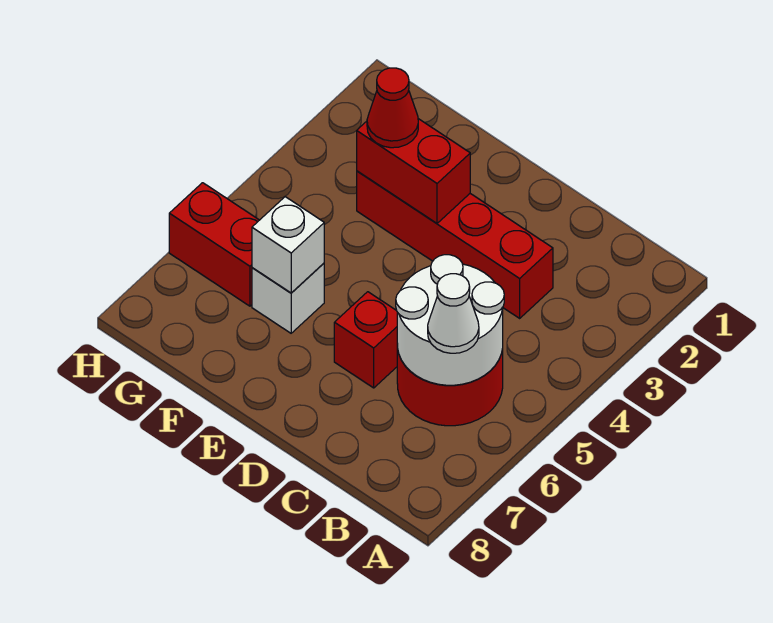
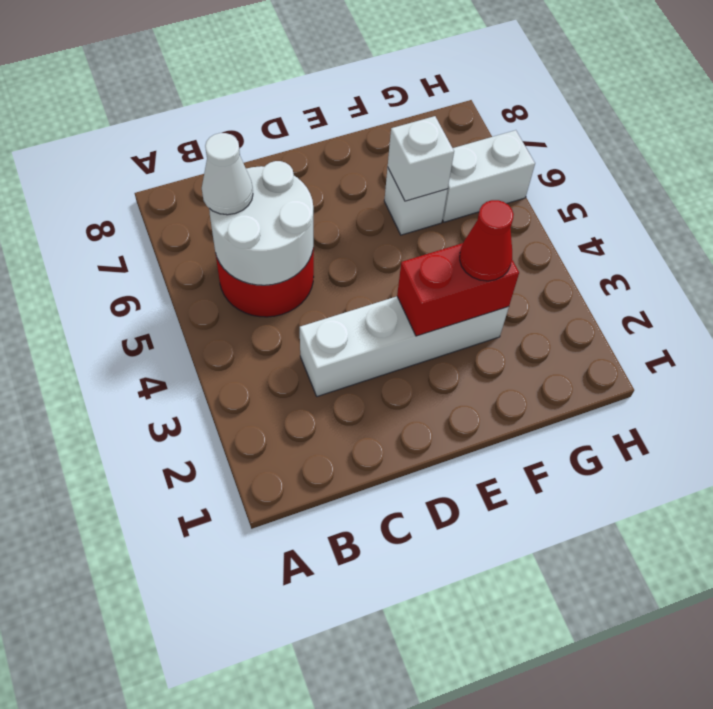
red 1x4 brick [357,171,553,318] -> white 1x4 brick [300,296,509,397]
red 1x1 brick [334,292,397,388] -> none
red 1x2 brick [169,183,259,306] -> white 1x2 brick [442,130,535,222]

